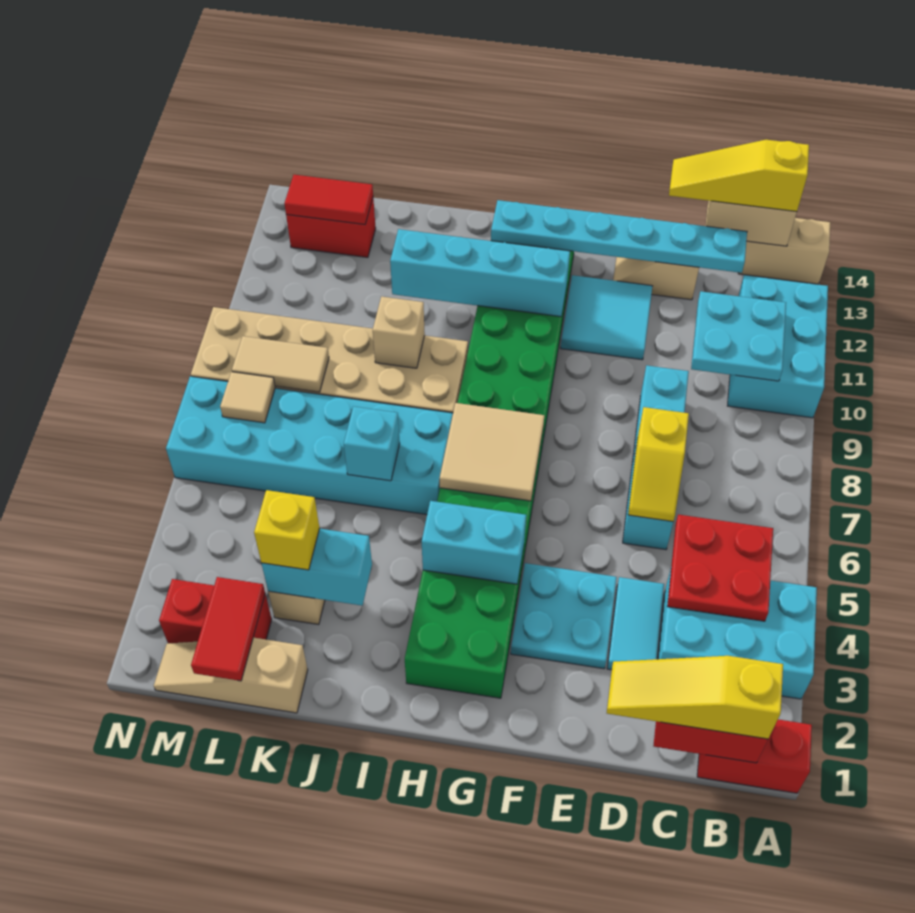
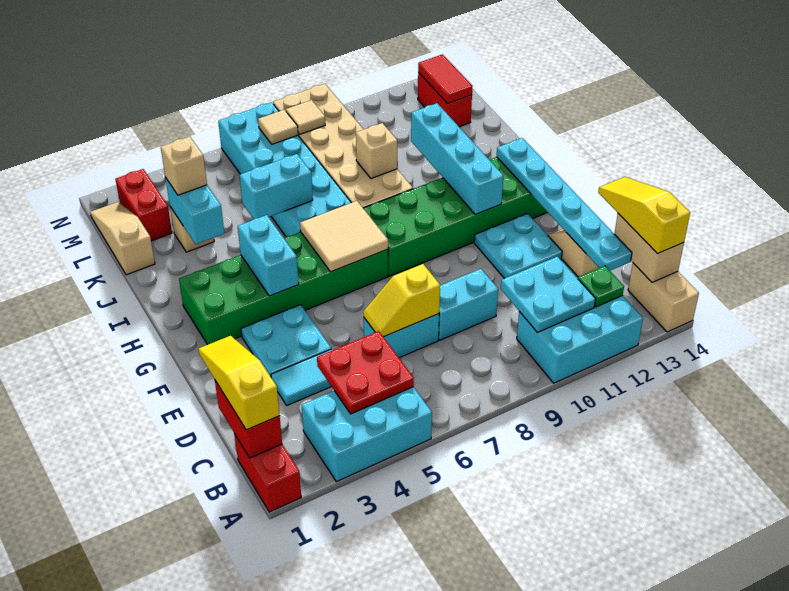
cyan 2x3 brick [658,569,817,699] -> cyan 2x3 brick turned to [302,387,432,482]
none -> green 1x1 plate [578,266,624,307]
cyan 2x2 tile [561,275,652,360] -> cyan 2x2 plate [474,213,562,279]
cyan 1x1 brick [344,406,400,481] -> cyan 1x2 brick [240,154,313,219]
yellow 1x1 brick [254,490,320,570] -> tan 1x1 brick [161,137,207,195]
red 1x2 tile [191,577,265,681] -> none
tan 1x2 tile [232,336,329,392] -> tan 1x1 tile [286,100,325,135]

